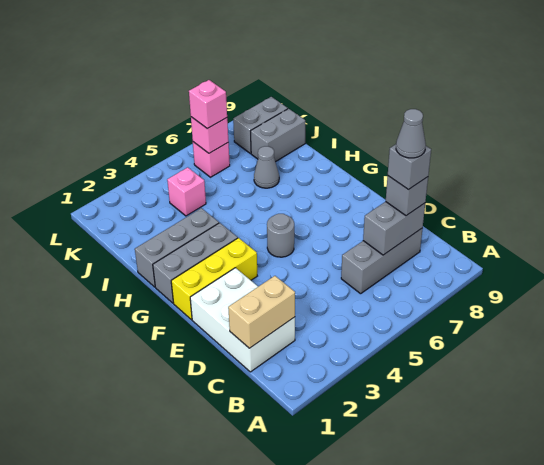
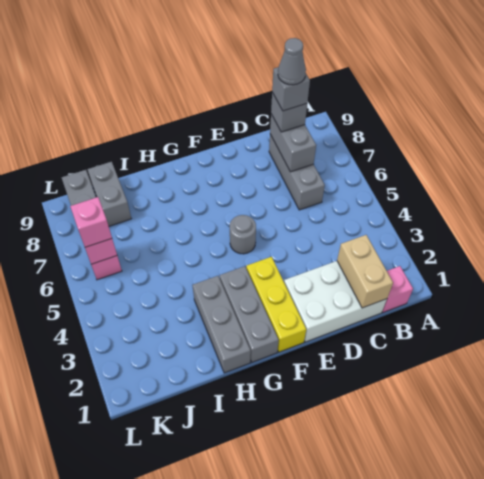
grey 1x1 cone [254,146,279,188] -> none
pink 1x1 brick [167,167,206,216] -> pink 1x1 brick moved to [382,266,413,312]

